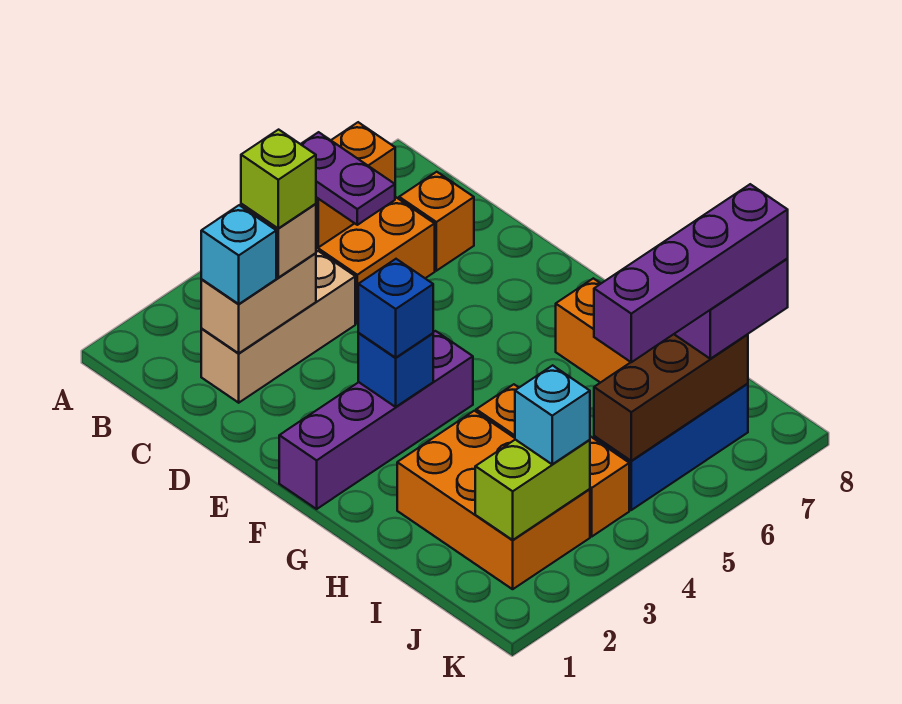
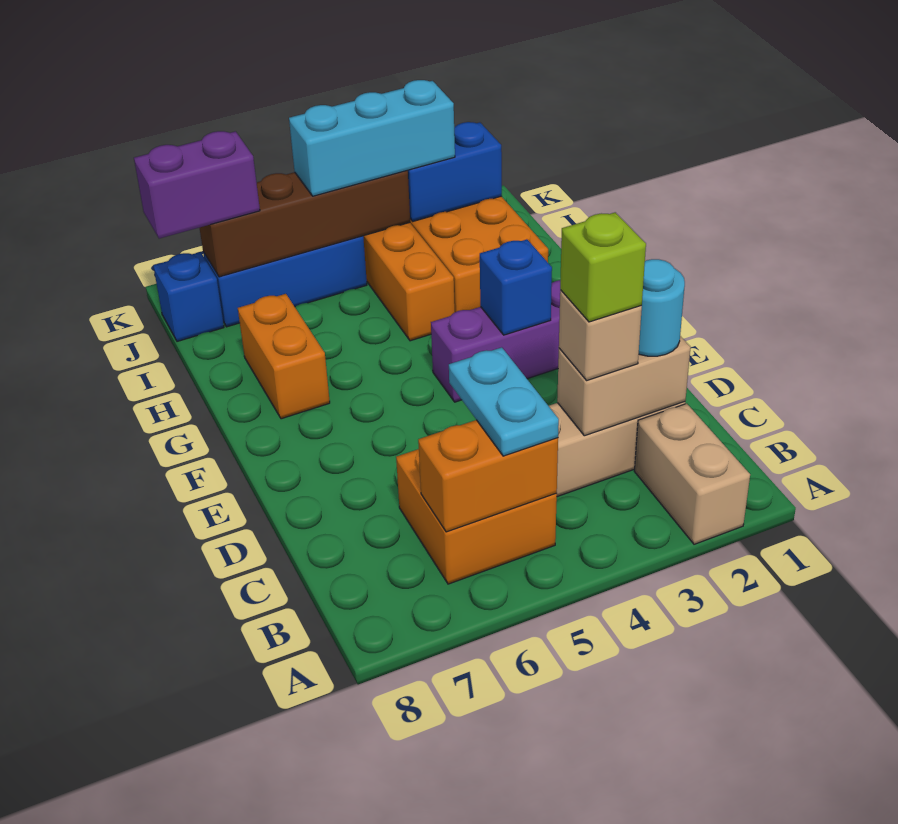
none -> tan 1x2 brick [634,404,750,544]
purple 1x2 plate [301,132,395,225] -> cyan 1x2 plate [449,347,559,456]
cyan 1x1 brick [201,205,276,304] -> cyan 1x1 round brick [639,259,685,356]
orange 1x1 brick [399,172,474,271] -> none
blue 1x1 brick [358,259,433,358] -> blue 1x1 brick moved to [153,252,224,341]
lime 1x2 brick [475,440,590,540] -> blue 1x2 brick [408,122,502,222]
cyan 1x1 brick [515,365,590,464] -> cyan 1x3 brick [289,80,455,196]
brown 1x3 brick [594,334,748,461] -> brown 1x4 brick [200,170,410,277]
purple 1x4 brick [594,184,788,362] -> none

